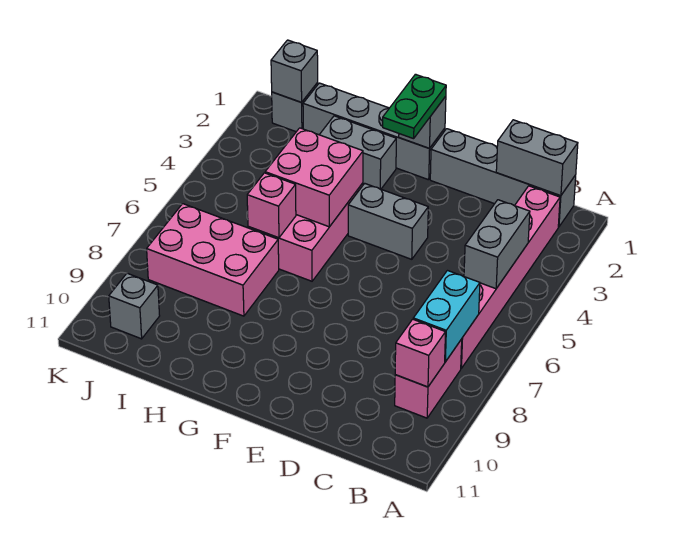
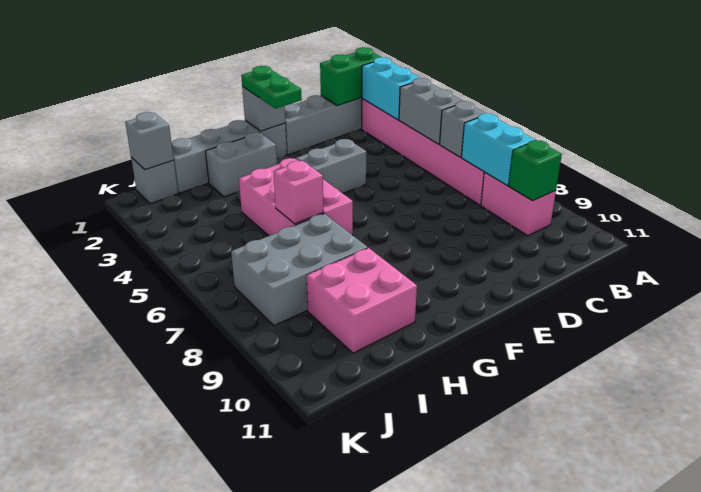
grey 1x2 brick [496,120,578,196] -> green 1x2 brick [320,47,381,106]
none -> cyan 1x2 brick [362,57,420,120]
pink 1x1 brick [395,319,446,387] -> green 1x1 brick [509,140,562,201]
pink 2x2 brick [265,128,363,227] -> pink 2x2 brick moved to [307,248,417,353]
pink 2x3 brick [147,204,279,316] -> grey 2x3 brick [231,214,368,326]
grey 1x1 brick [109,273,160,339] -> grey 1x1 brick moved to [440,101,485,157]

